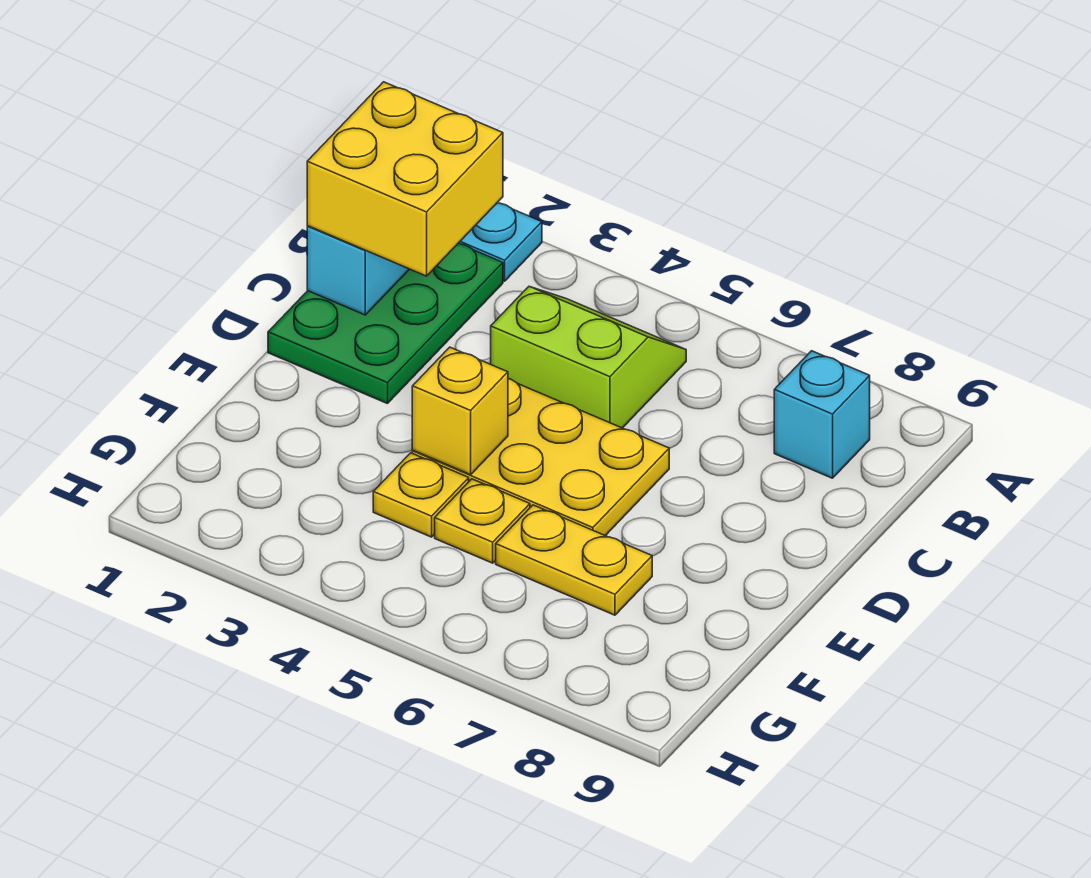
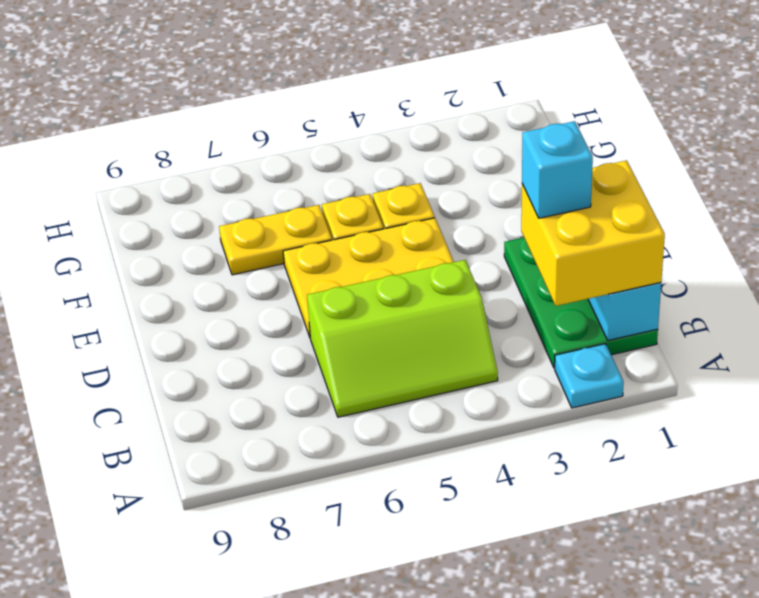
lime 2x2 slope [491,287,686,428] -> lime 2x3 slope [307,260,498,417]
cyan 1x1 brick [774,351,870,478] -> cyan 1x1 brick moved to [522,121,593,218]
yellow 1x1 brick [412,347,508,475] -> none

